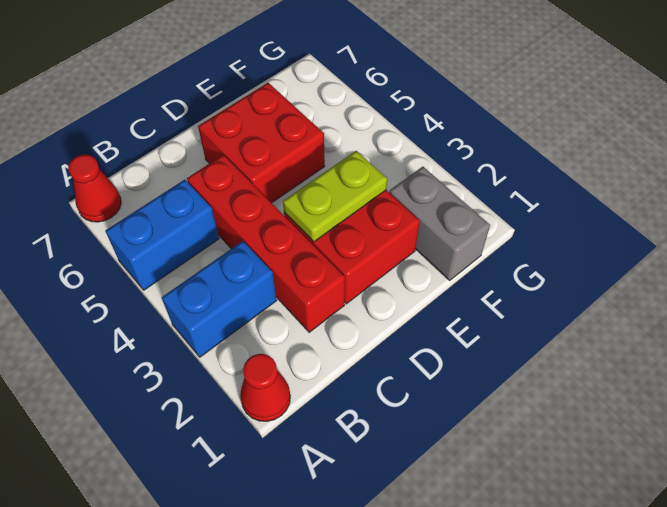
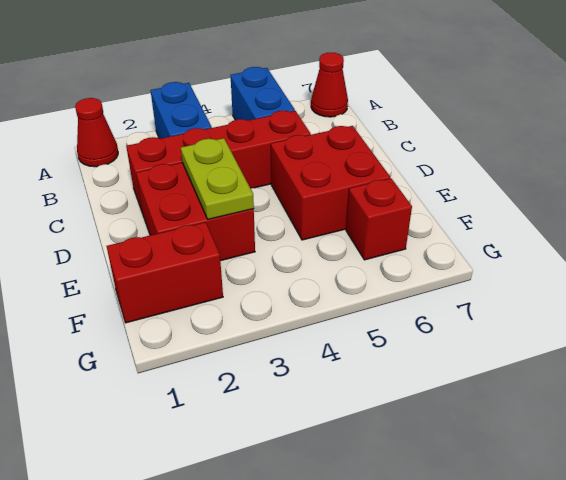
grey 1x2 brick [389,167,490,280] -> red 1x2 brick [107,222,223,323]
none -> red 1x1 brick [346,178,412,260]

